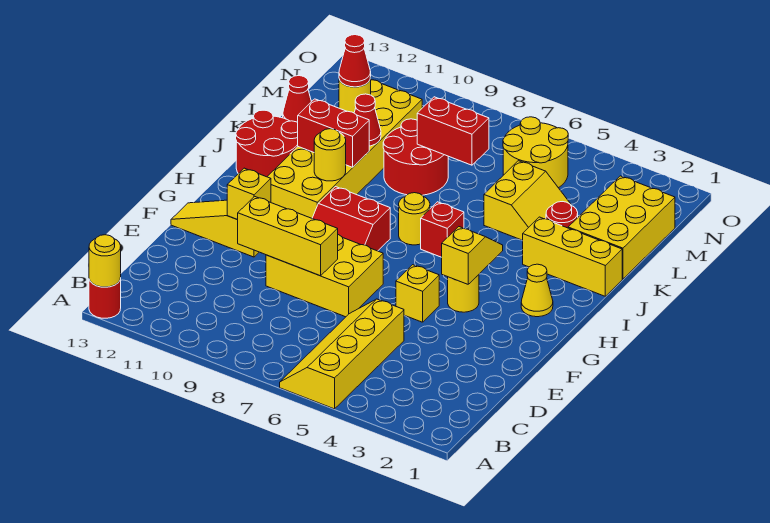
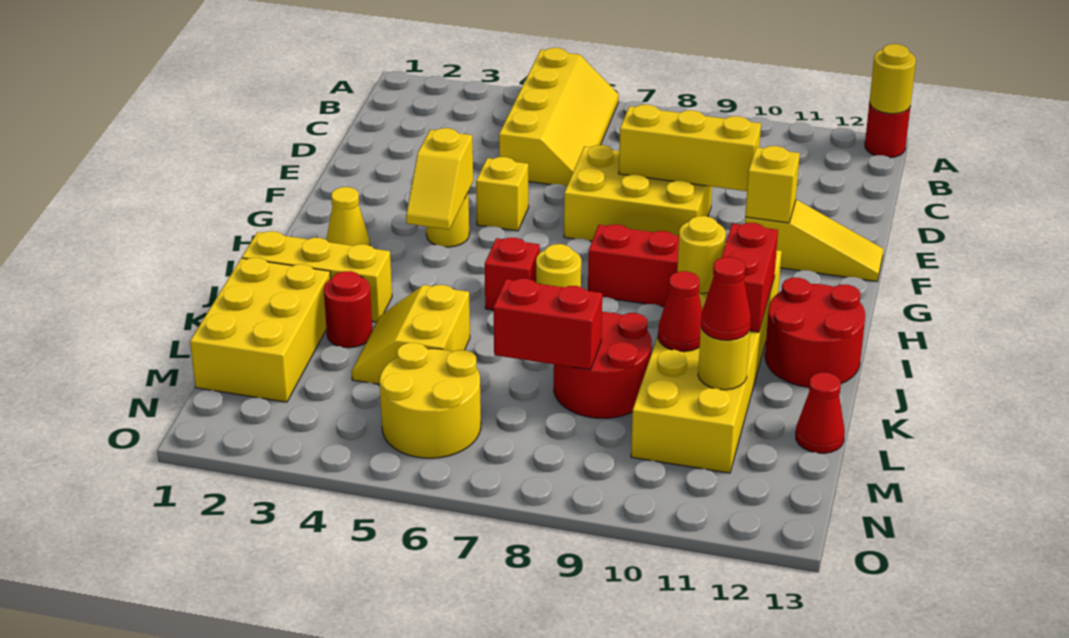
red 1x2 brick [298,99,369,167] -> red 1x2 brick turned to [721,223,778,332]

